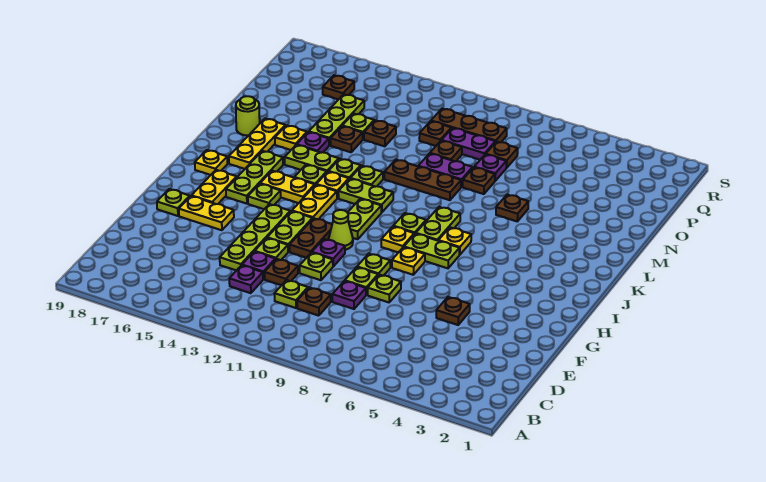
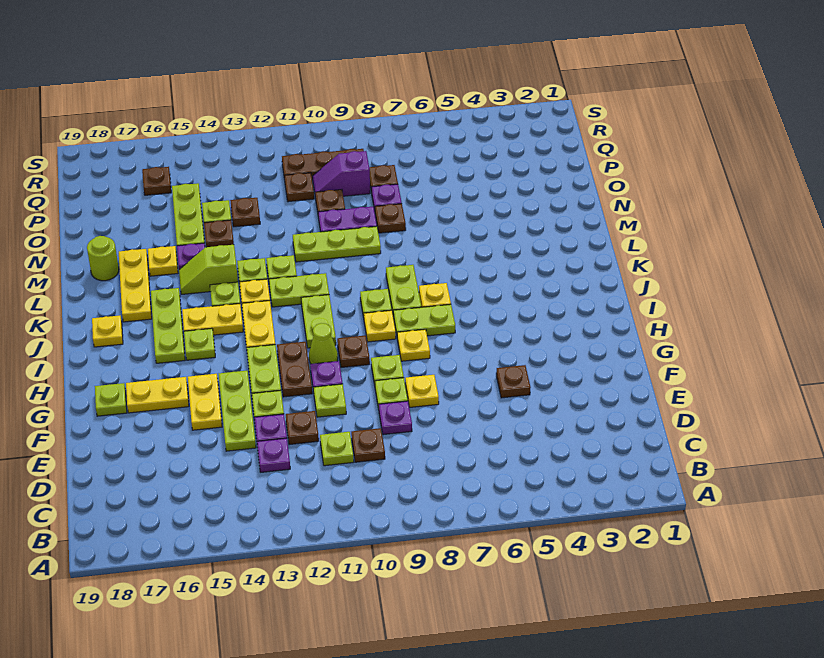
lime 1x4 plate [220,204,290,271] -> lime 1x3 plate [219,371,256,451]
lime 1x1 plate [368,275,401,302] -> yellow 1x1 plate [405,375,439,408]
yellow 1x2 plate [191,170,237,204] -> yellow 1x2 plate moved to [188,374,222,430]
lime 1x2 plate [285,145,339,172] -> lime 1x2 slope [179,245,238,294]
brown 1x1 plate [496,195,528,221] -> brown 1x1 plate moved to [337,335,370,367]
brown 1x3 plate [384,160,461,200] -> lime 1x3 plate [293,226,381,262]
purple 1x2 plate [441,128,495,160] -> purple 1x2 slope [313,151,370,198]

